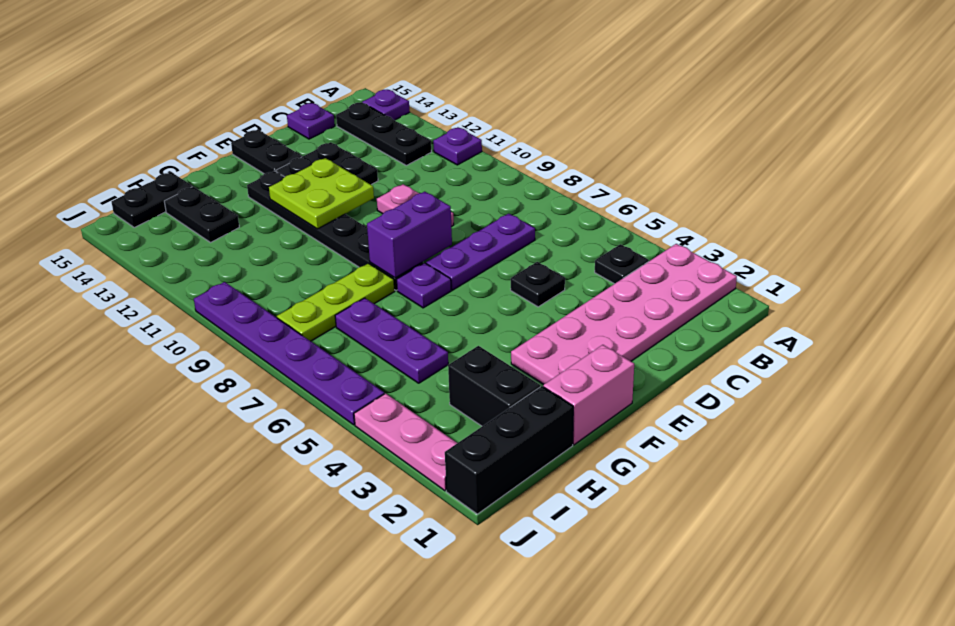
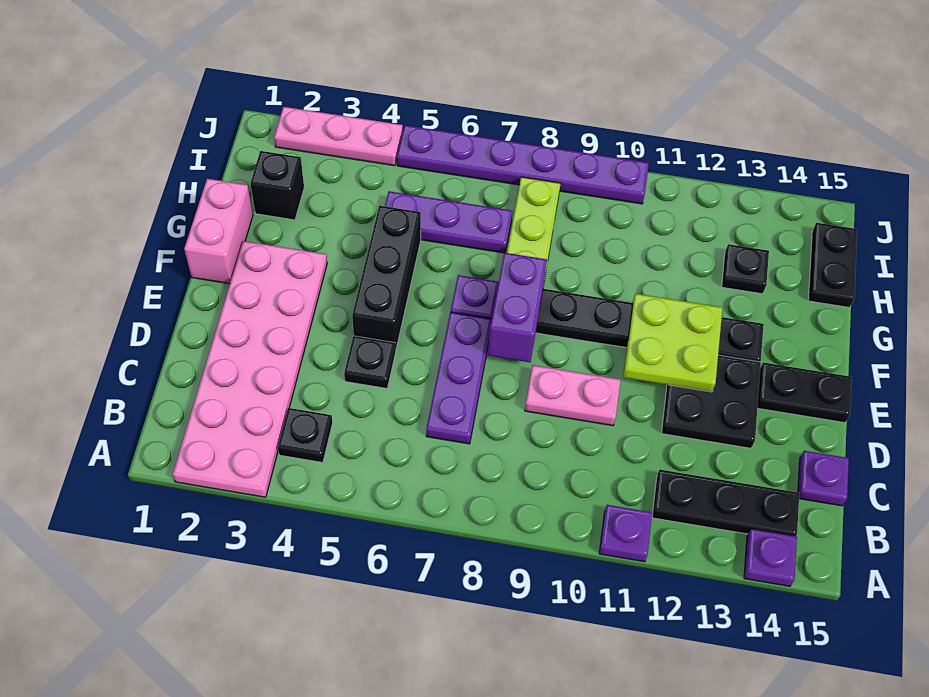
black 1x3 brick [445,386,573,514] -> black 1x3 brick moved to [352,206,421,348]
black 1x2 brick [448,346,540,426] -> black 1x1 brick [250,151,304,220]
black 1x2 plate [164,187,239,243] -> black 1x1 plate [722,244,769,294]

